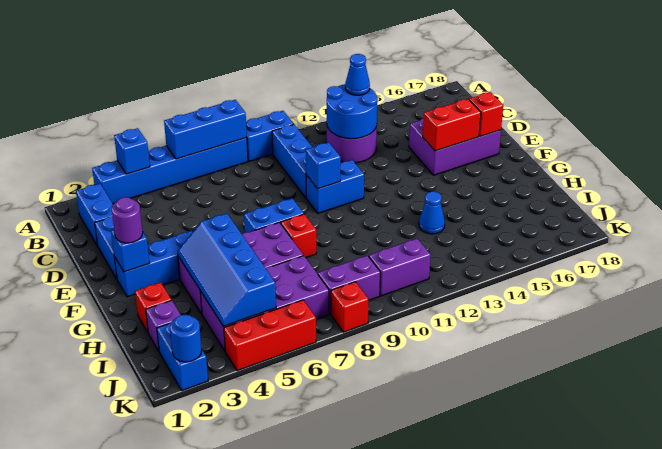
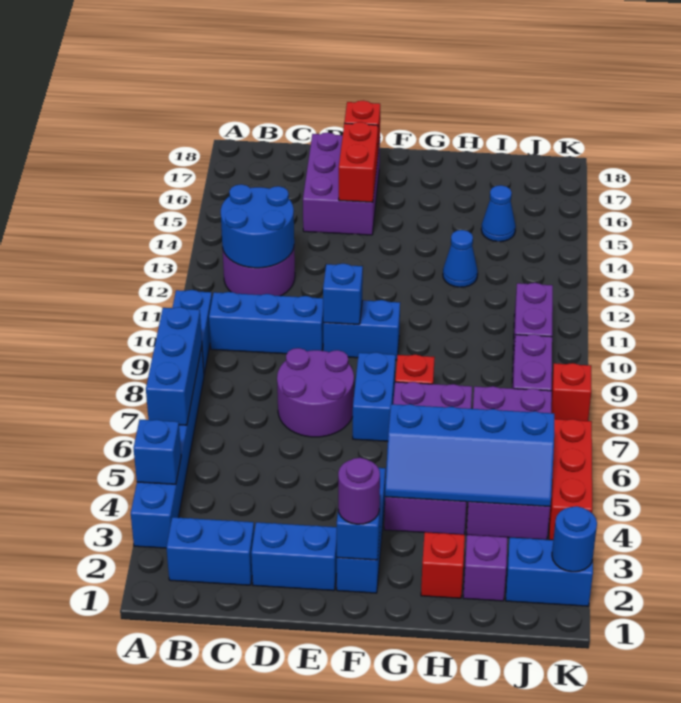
blue 1x1 cone [345,54,370,95] -> blue 1x1 cone moved to [481,185,516,242]
none -> purple 2x2 round brick [277,348,354,437]
blue 1x2 brick [306,160,364,213] -> blue 1x2 brick turned to [323,300,400,360]

